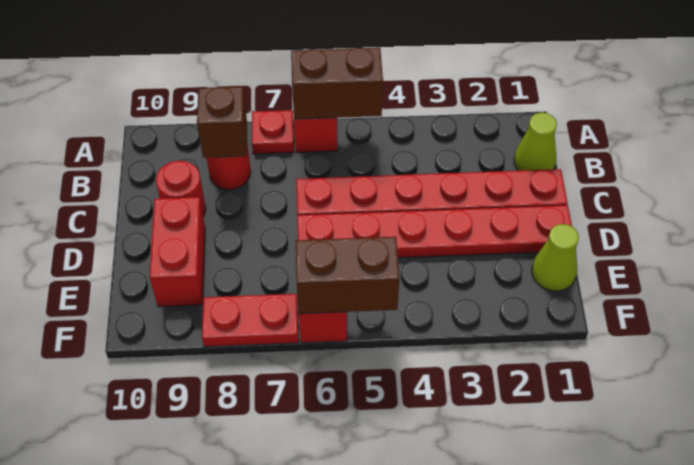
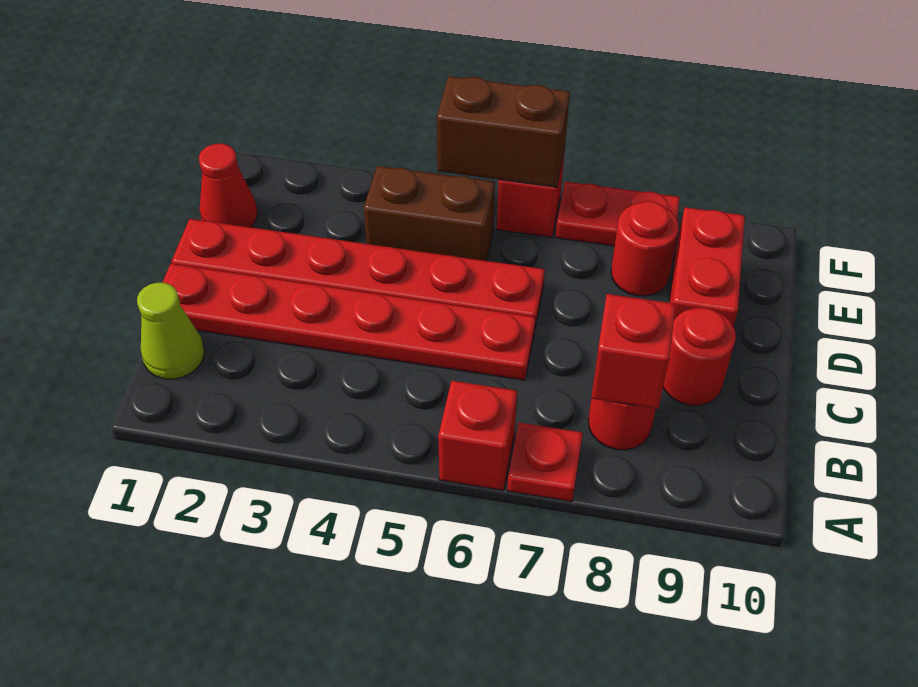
brown 1x2 brick [291,48,383,119] -> brown 1x2 brick moved to [364,166,495,261]
brown 1x1 brick [197,87,247,158] -> red 1x1 brick [591,294,675,409]
lime 1x1 cone [532,224,579,291] -> red 1x1 cone [199,144,258,227]
none -> red 1x1 round brick [611,201,679,296]

